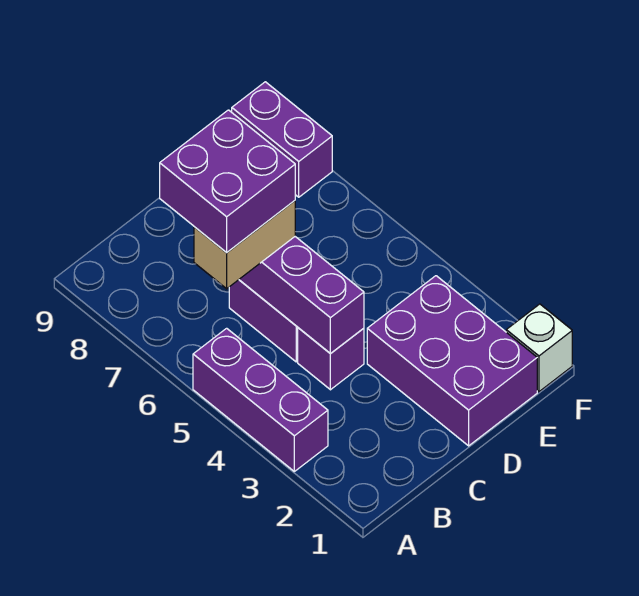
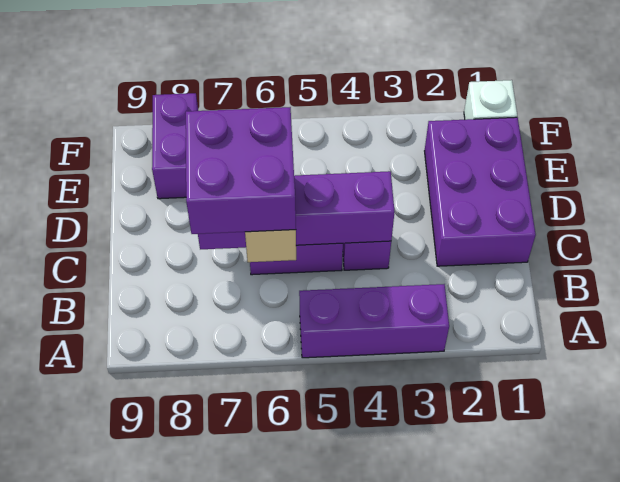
purple 2x3 brick [367,276,537,446] -> purple 2x3 brick turned to [425,117,536,266]
purple 1x2 brick [232,82,332,197] -> purple 1x2 brick turned to [152,93,198,199]

